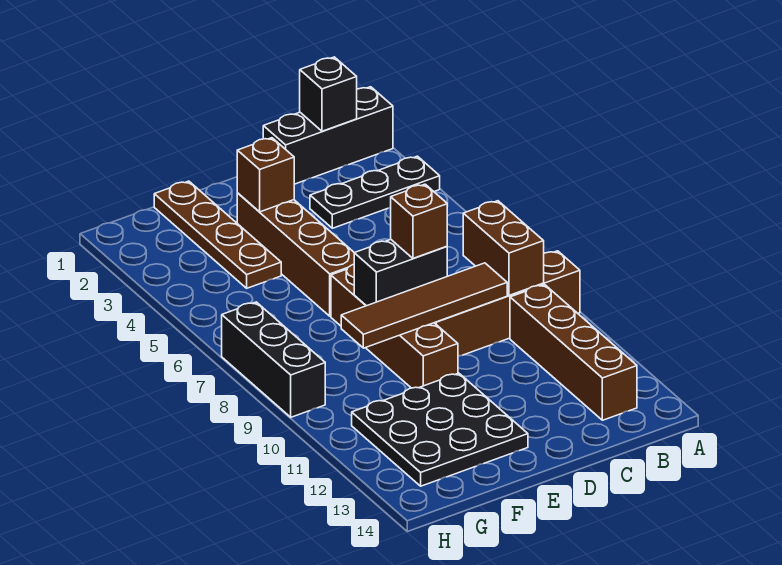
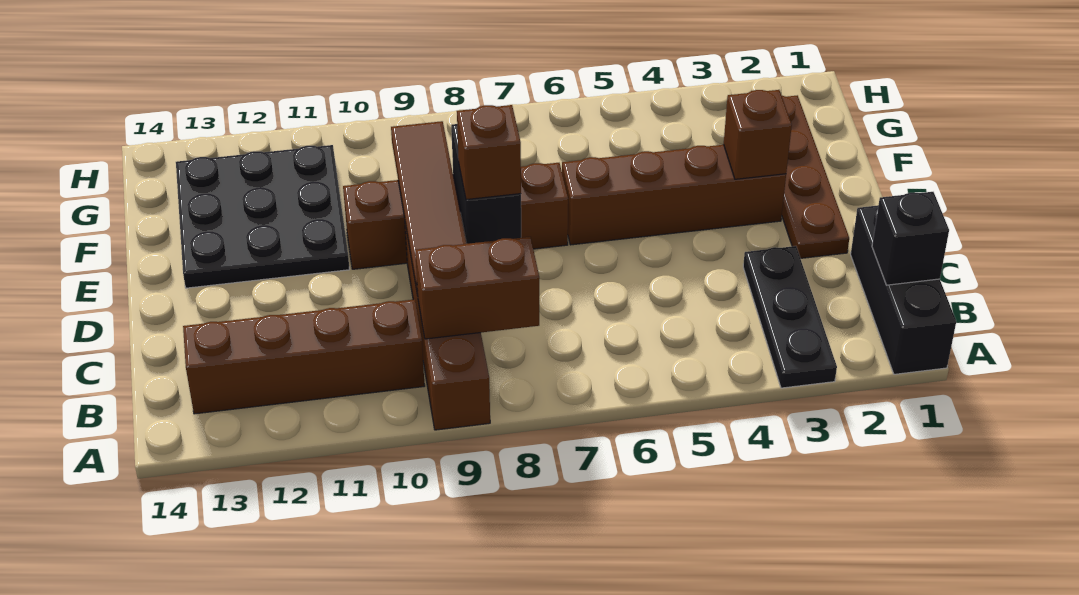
brown 1x4 plate [154,181,281,288] -> brown 1x4 plate turned to [782,95,849,258]
black 1x3 brick [222,302,325,417] -> none

